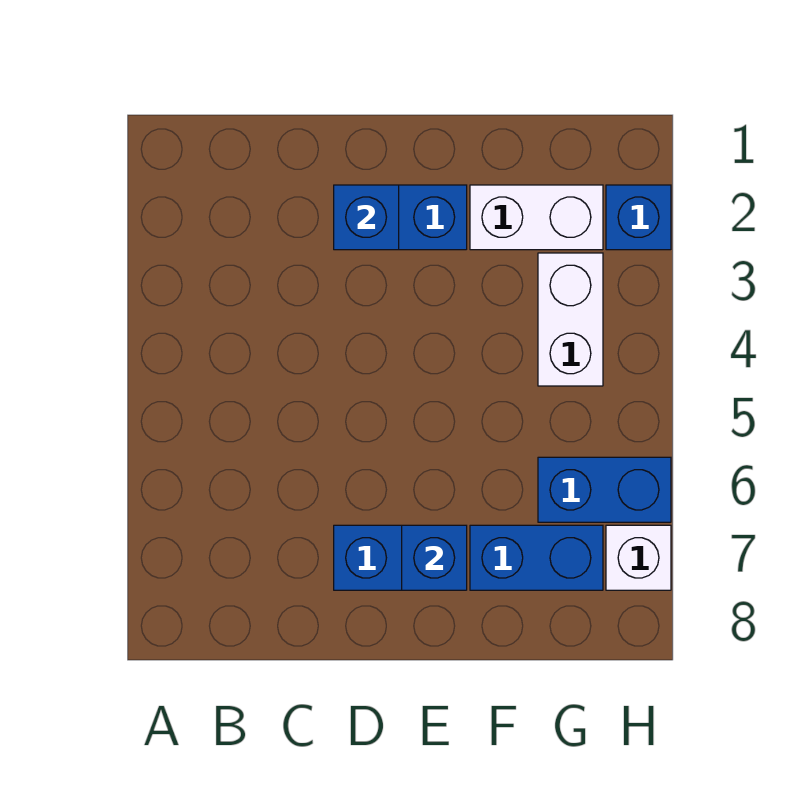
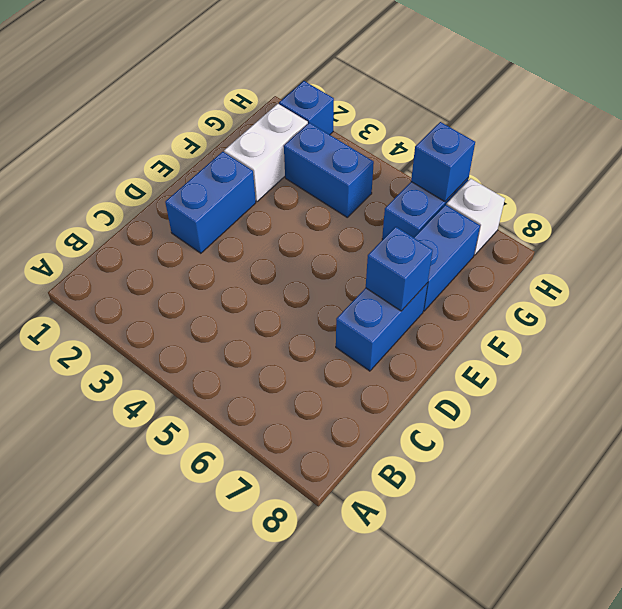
blue 1x1 brick [334,185,399,250] -> blue 1x1 brick moved to [411,122,475,202]
white 1x2 brick [538,253,603,386] -> blue 1x2 brick [284,123,374,217]

